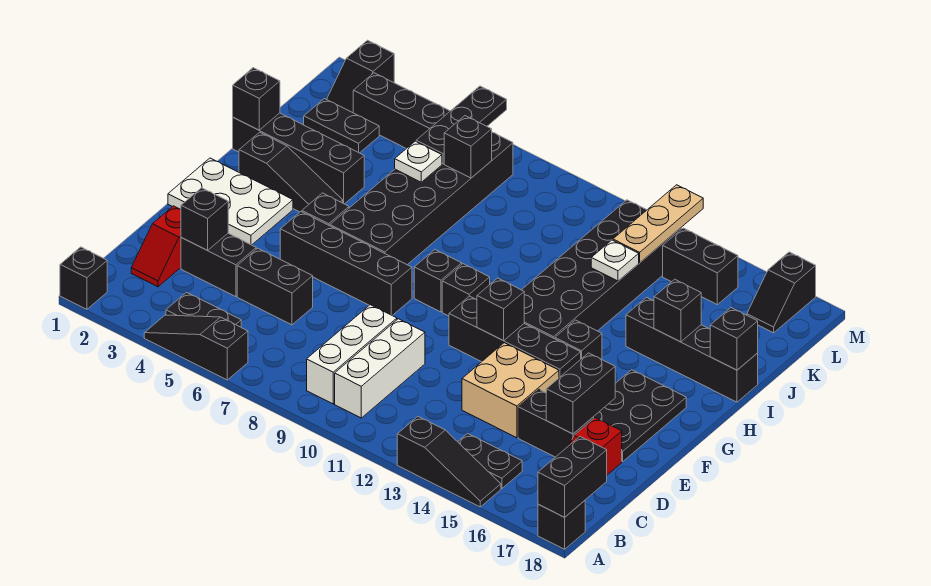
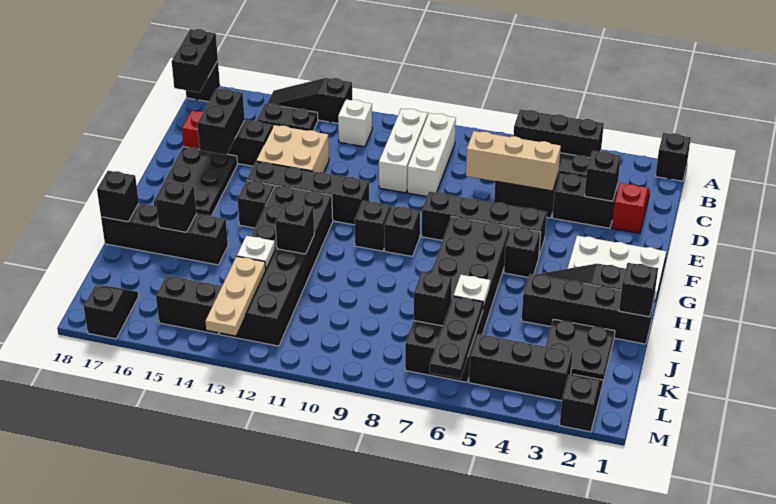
black 1x3 slope [144,315,248,380] -> black 1x3 brick [514,109,604,158]
none -> white 1x1 brick [338,99,372,147]
none -> tan 1x3 brick [466,131,561,191]
black 1x1 brick [477,278,524,341] -> black 1x1 brick moved to [276,202,314,254]
black 1x2 plate [304,99,379,153] -> black 2x2 plate [545,319,615,381]

